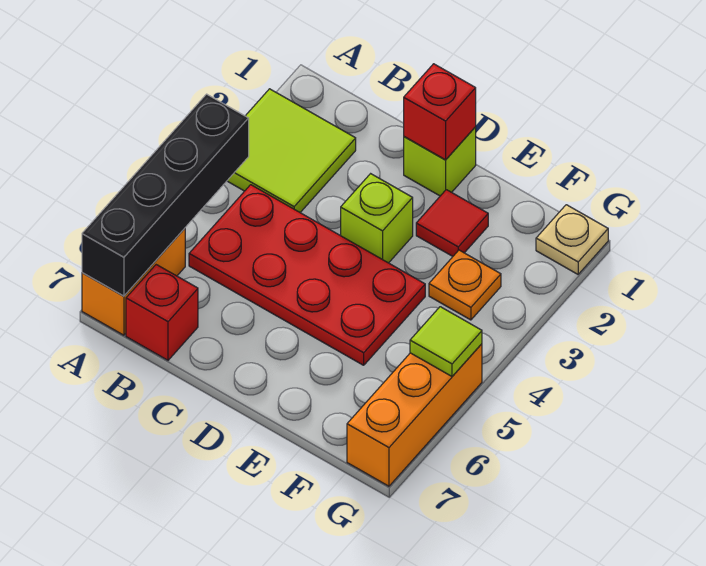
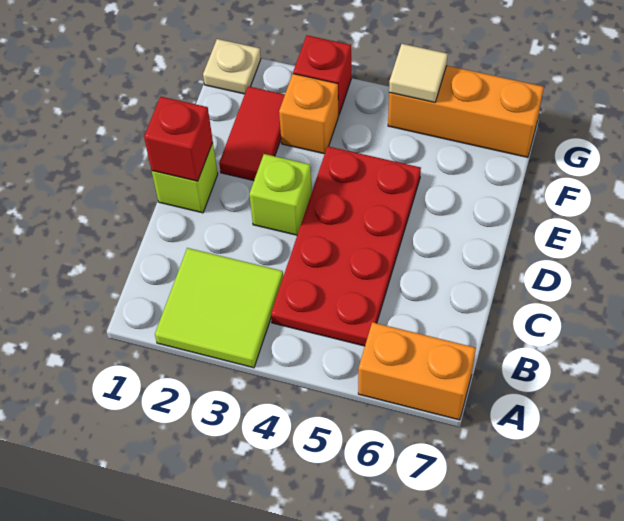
black 1x4 brick [82,94,249,296] -> none
red 1x1 brick [126,265,198,360] -> red 1x1 brick moved to [293,35,351,115]
red 1x1 tile [416,190,488,256] -> red 1x2 tile [219,86,285,181]
orange 1x1 plate [429,250,501,320] -> orange 1x1 brick [279,74,339,154]
lime 1x1 tile [410,307,482,376] -> tan 1x1 tile [389,44,448,103]

